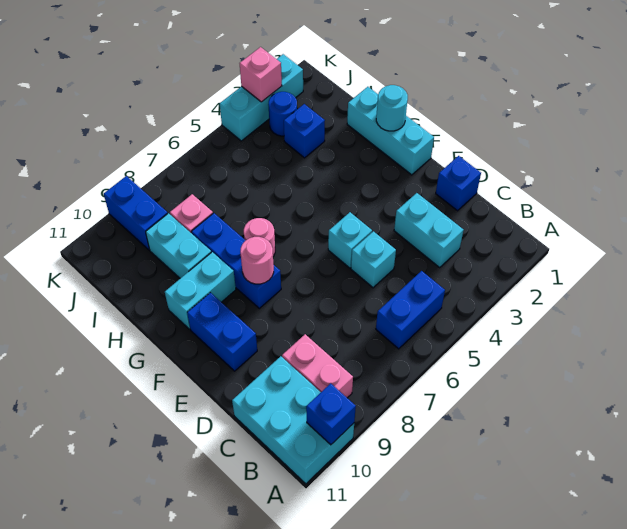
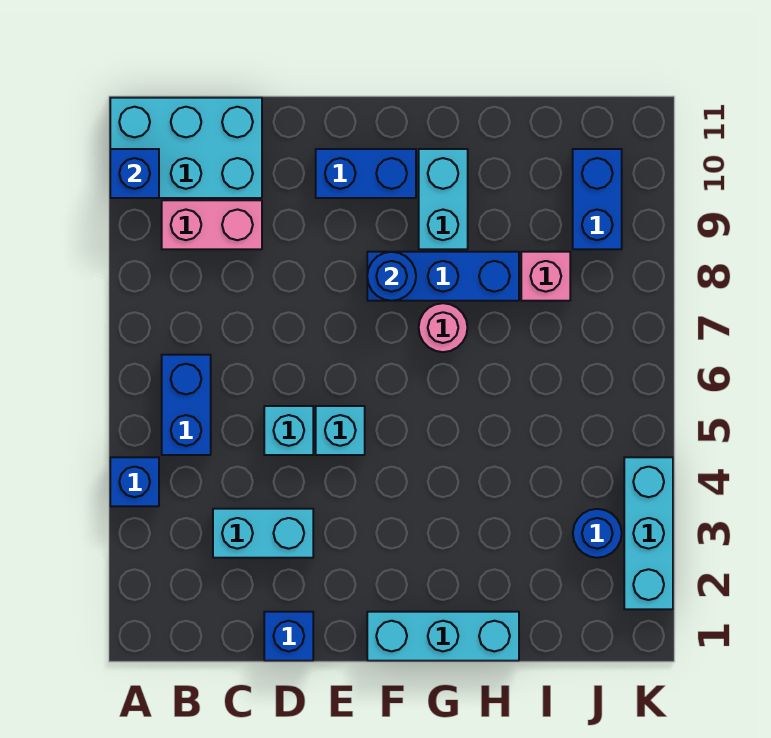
pink 1x1 round brick [240,237,274,284] -> blue 1x1 round brick [367,252,416,301]
cyan 1x1 round brick [376,85,408,131] -> none
cyan 1x2 brick [146,213,211,278] -> none
blue 1x1 brick [284,104,325,158] -> blue 1x1 brick moved to [110,457,159,506]
blue 1x2 brick [104,176,168,250] -> blue 1x2 brick turned to [573,149,622,249]
pink 1x1 brick [240,47,282,102] -> none

